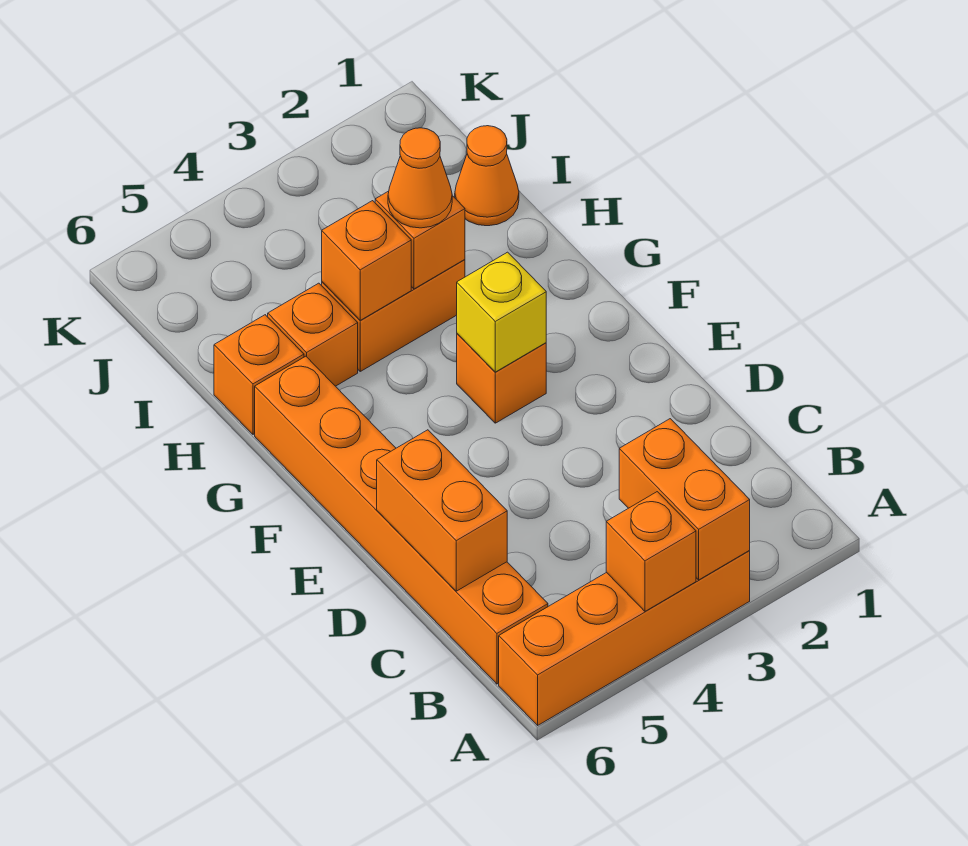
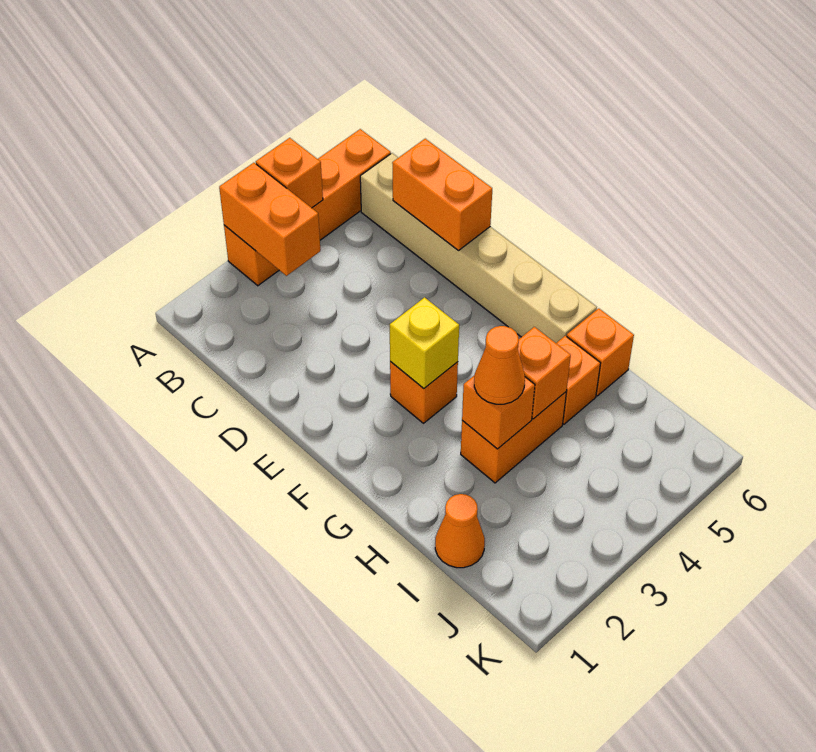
orange 1x6 brick [255,356,548,684] -> tan 1x6 brick [360,153,597,343]

